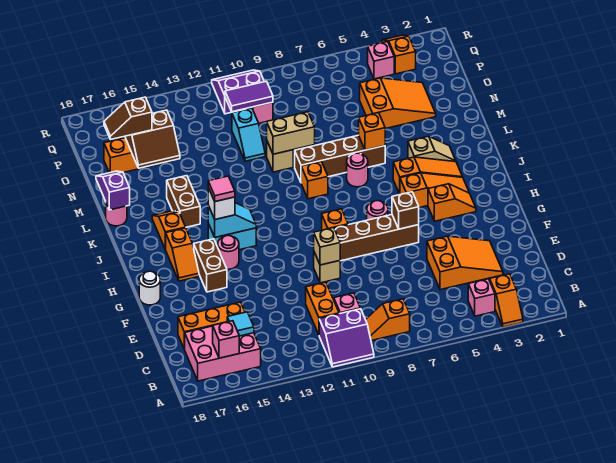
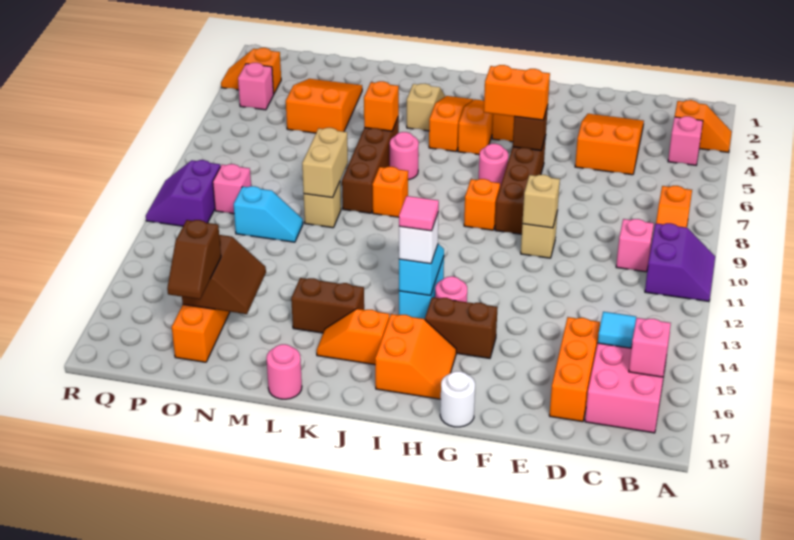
orange 1x2 brick [306,282,339,335] -> orange 1x2 brick moved to [484,65,550,120]
orange 1x2 slope [165,228,199,281] -> orange 2x2 slope [375,314,456,399]
purple 1x2 slope [96,171,130,210] -> none
purple 1x2 tile [225,81,273,112] -> none

